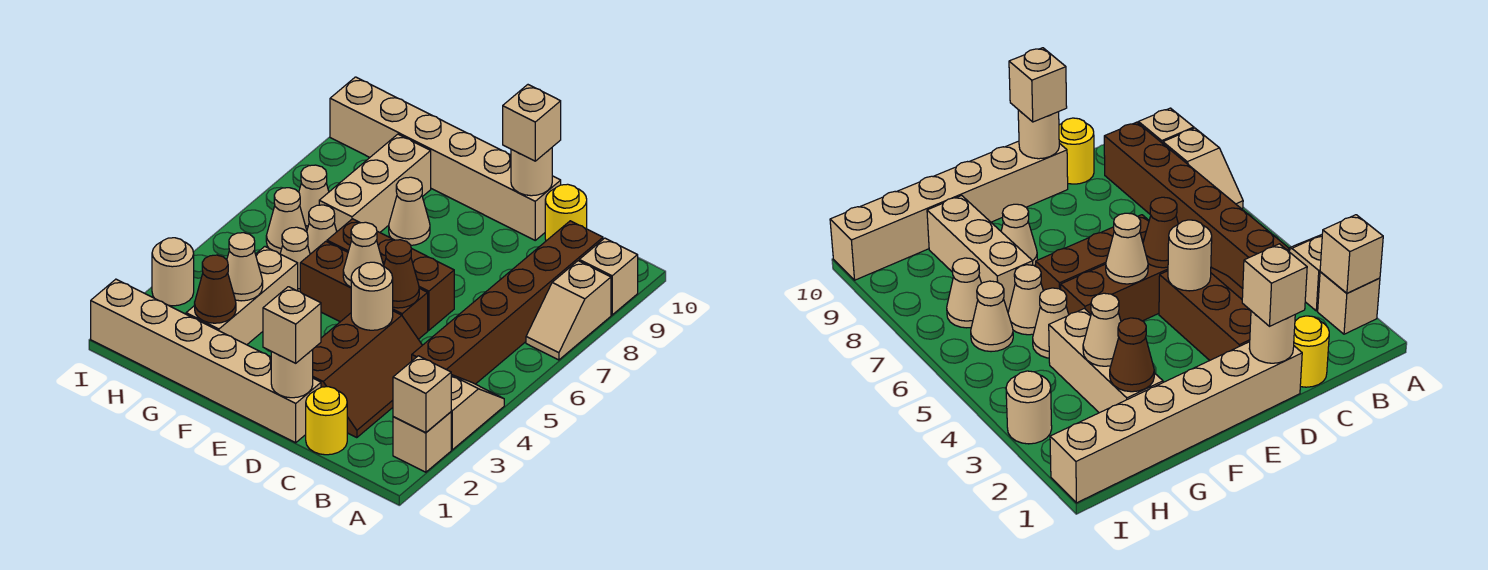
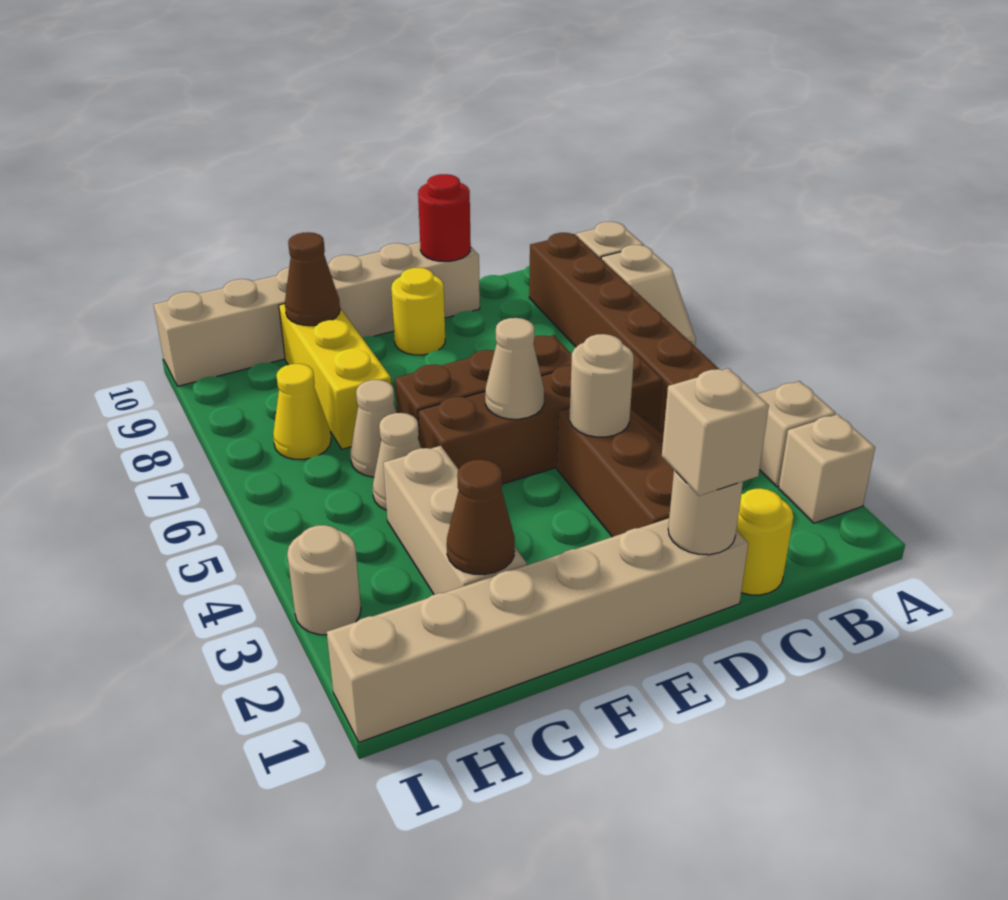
tan 1x1 brick [393,356,451,433] -> none
yellow 1x1 round brick [545,184,587,241] -> yellow 1x1 round brick moved to [391,268,445,355]
brown 1x3 brick [300,241,428,339] -> brown 1x4 brick [418,350,662,484]
brown 1x1 cone [384,240,419,308] -> brown 1x1 cone moved to [285,232,340,326]
tan 1x1 round brick [511,148,552,196] -> red 1x1 round brick [418,174,471,261]
tan 1x1 brick [503,85,561,161] -> none
tan 1x1 cone [389,177,430,245] -> none
tan 1x1 cone [227,233,263,301] -> none
tan 1x3 brick [319,134,431,232] -> yellow 1x3 brick [279,304,391,449]
tan 1x1 cone [266,188,307,254] -> none
tan 1x1 cone [299,165,329,230] -> yellow 1x1 cone [273,364,331,459]

